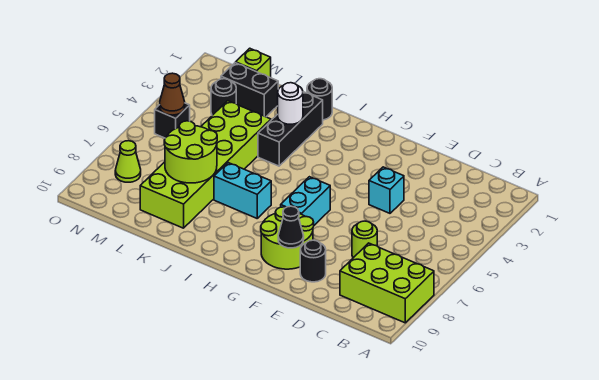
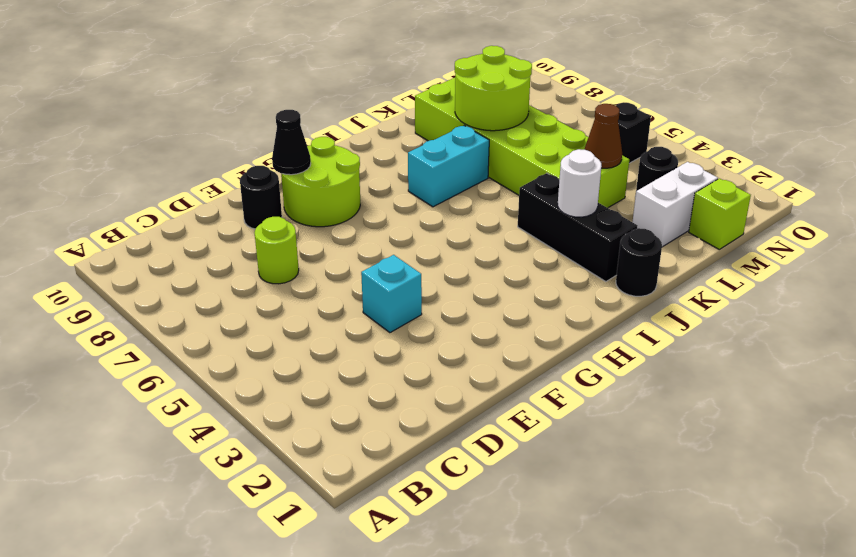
lime 2x3 brick [340,243,434,323] -> none
cyan 1x2 brick [281,177,330,225] -> none
black 1x2 brick [221,63,279,117] -> white 1x2 brick [633,162,718,247]
brown 1x1 cone [160,73,185,115] -> brown 1x1 cone moved to [584,104,622,168]
lime 1x1 cone [115,141,141,182] -> none

